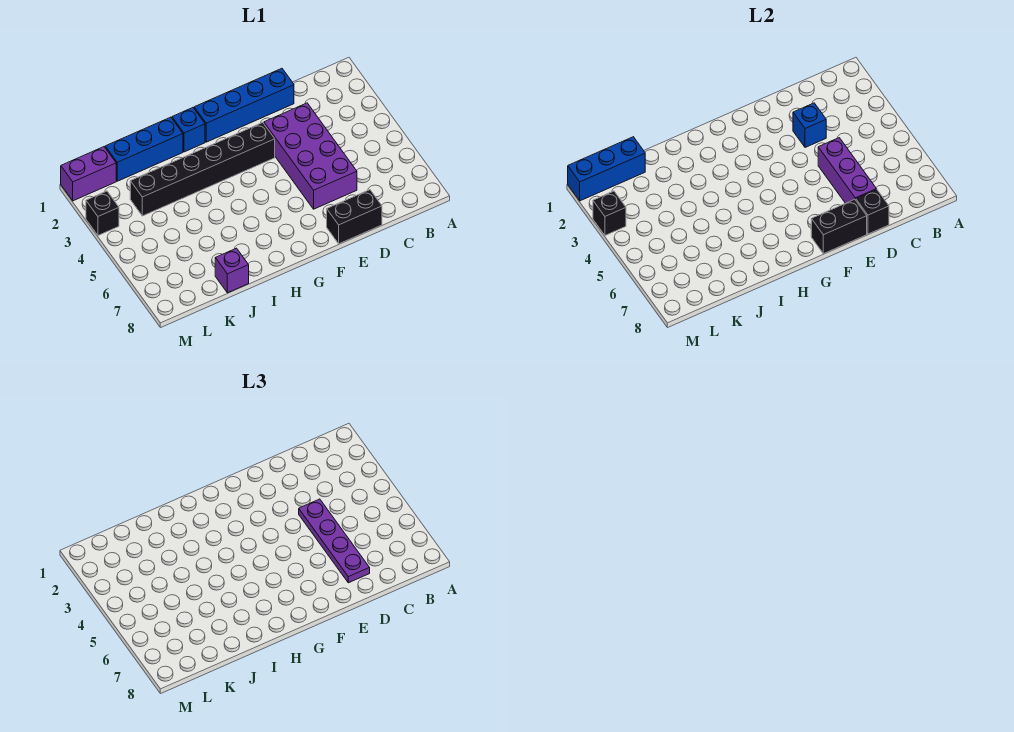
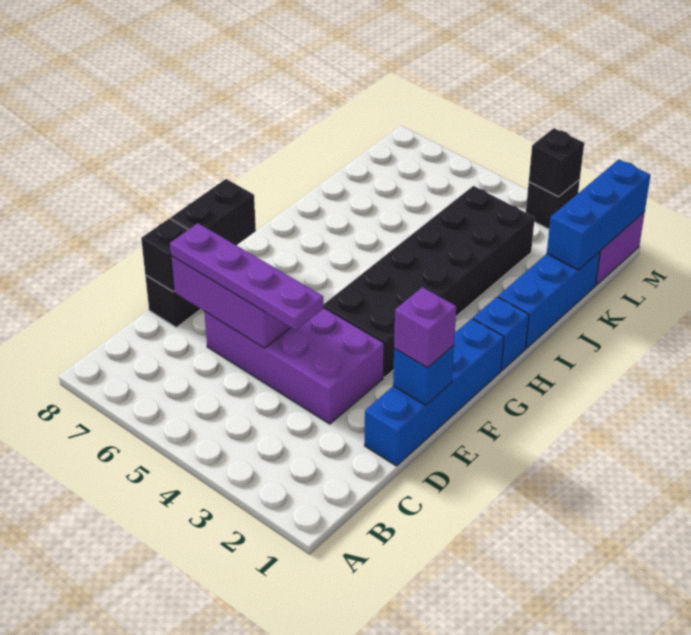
blue 1x1 brick [793,103,826,147] -> blue 1x1 brick moved to [393,345,454,405]
black 1x6 brick [130,123,275,216] -> black 2x6 brick [323,186,535,377]
purple 1x1 brick [215,248,249,293] -> purple 1x1 brick moved to [394,287,456,368]

